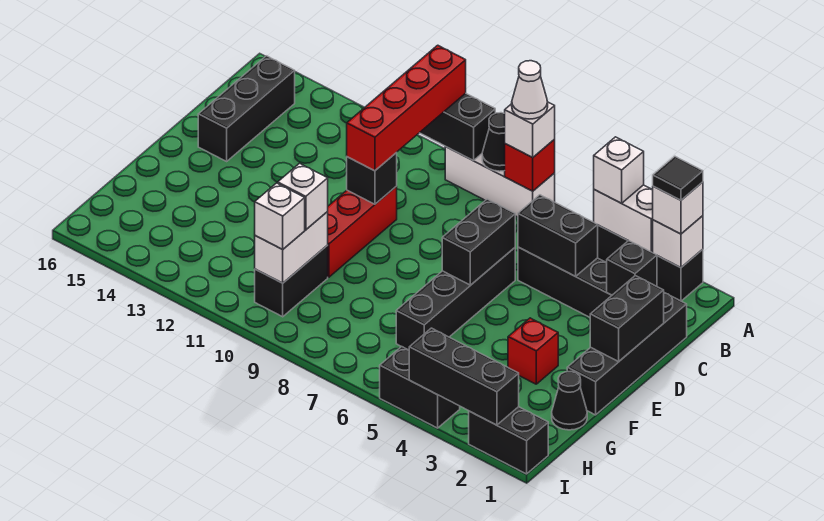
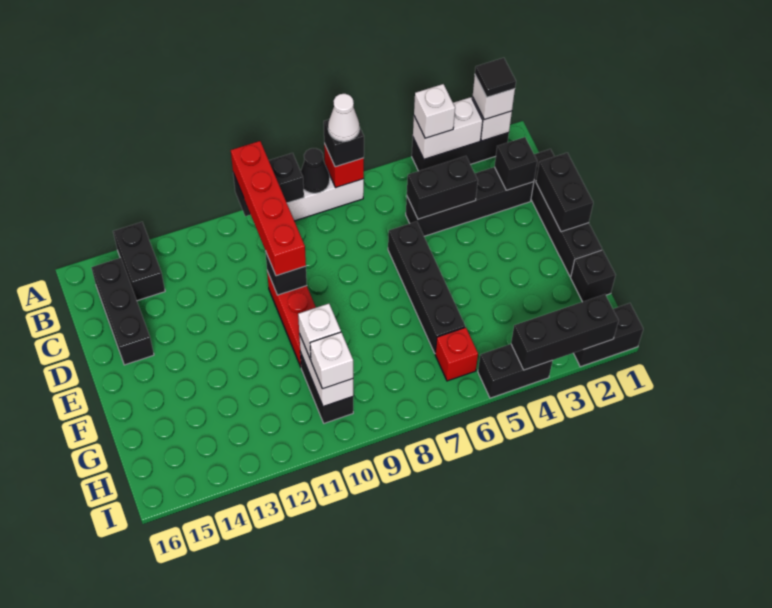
white 1x1 brick [505,102,555,157] -> black 1x1 brick [324,120,364,167]
black 1x2 brick [442,199,515,285] -> black 1x2 brick moved to [113,222,165,301]
red 1x1 brick [508,318,558,384] -> red 1x1 brick moved to [435,327,478,381]
black 1x1 cone [552,372,587,430] -> black 1x1 brick [571,250,616,302]

